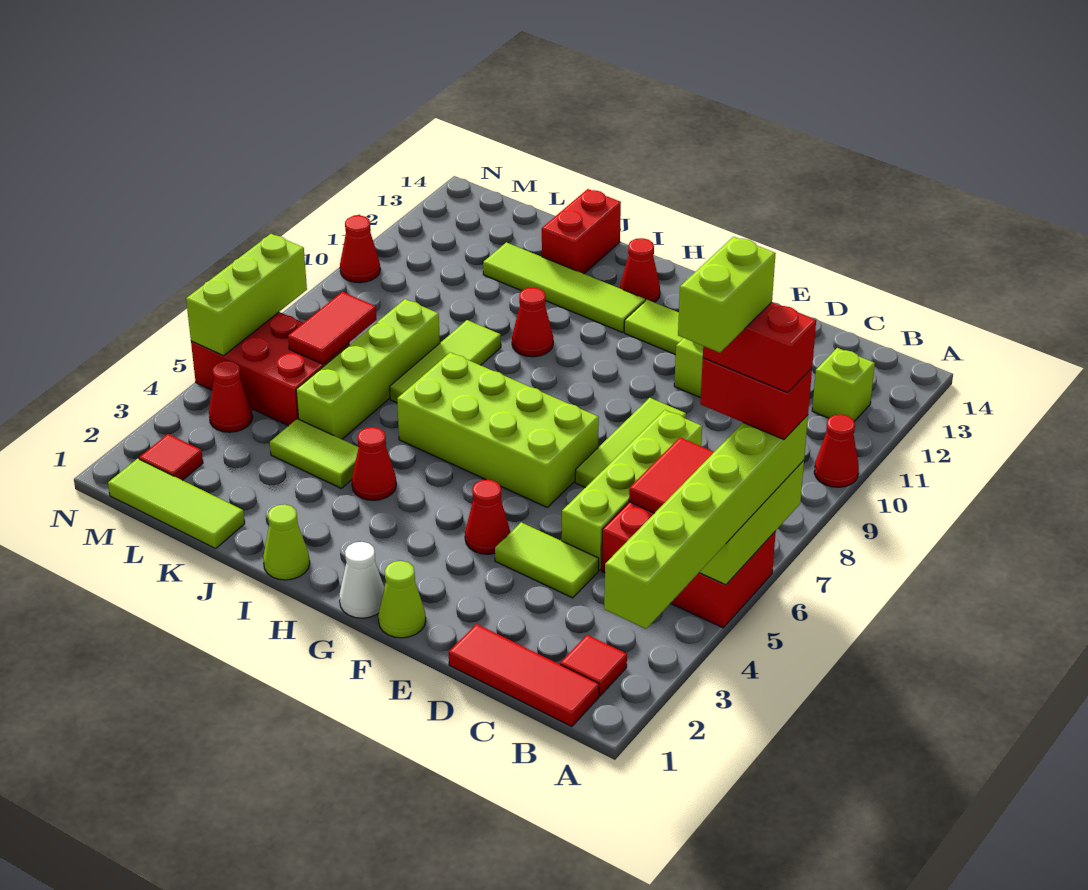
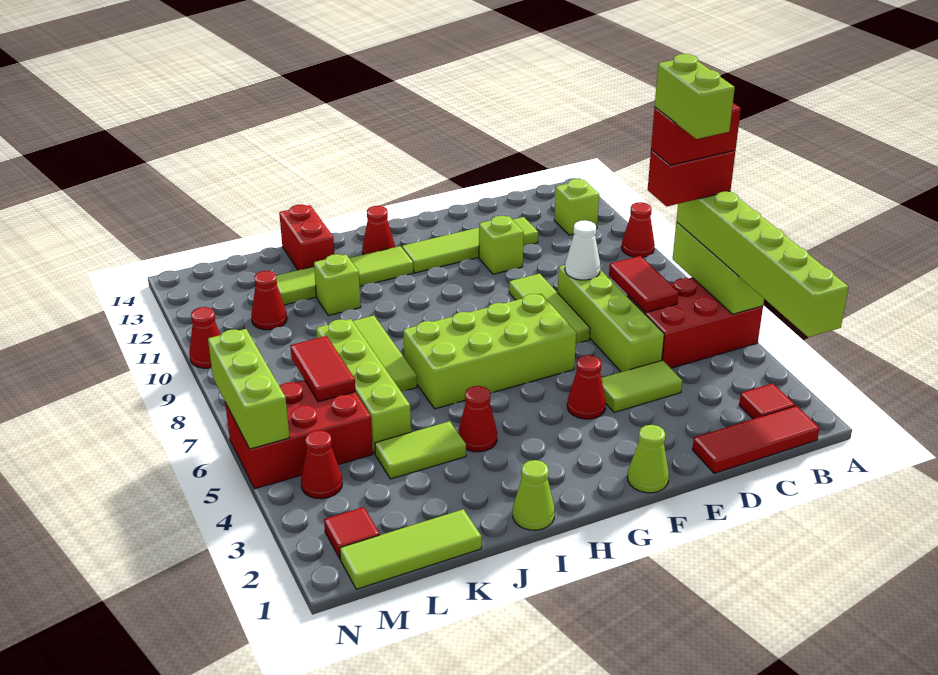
white 1x1 cone [339,542,384,618] -> white 1x1 cone moved to [565,220,600,280]
red 1x1 cone [512,287,553,357] -> red 1x1 cone moved to [251,271,287,330]
none -> lime 1x1 brick [314,254,361,315]

